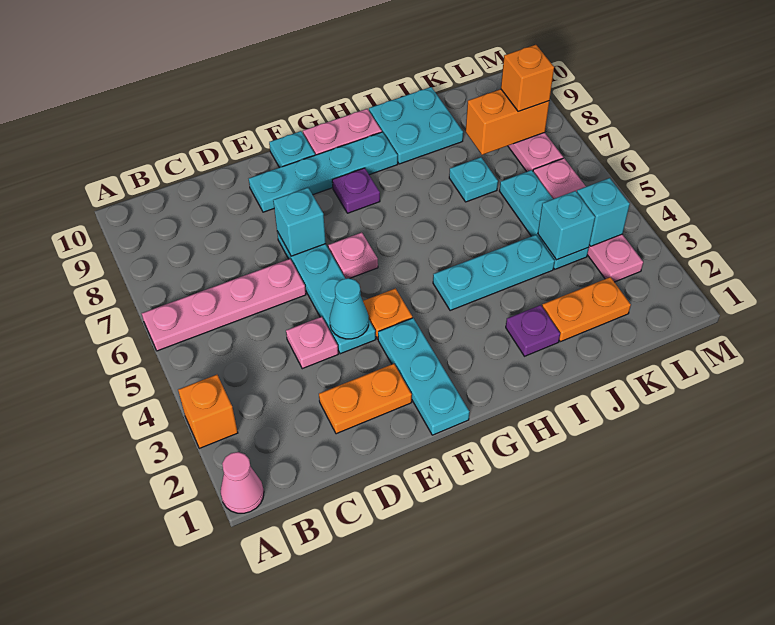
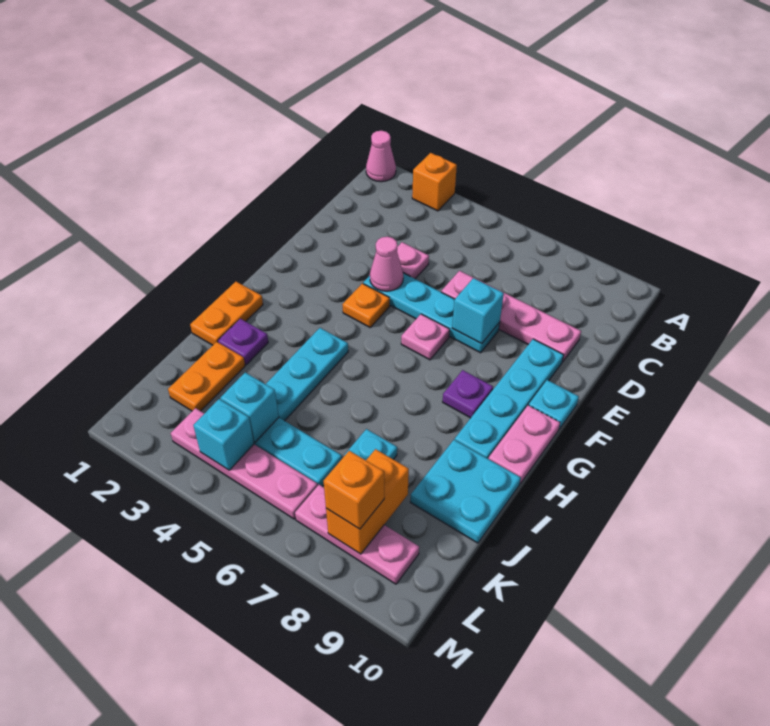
pink 1x4 plate [142,259,306,351] -> pink 1x4 plate turned to [441,271,581,362]
orange 1x2 plate [319,364,412,434] -> orange 1x2 plate moved to [190,282,263,345]
cyan 1x1 cone [330,278,369,339] -> pink 1x1 cone [370,237,403,291]
cyan 1x3 plate [378,318,469,435] -> none

